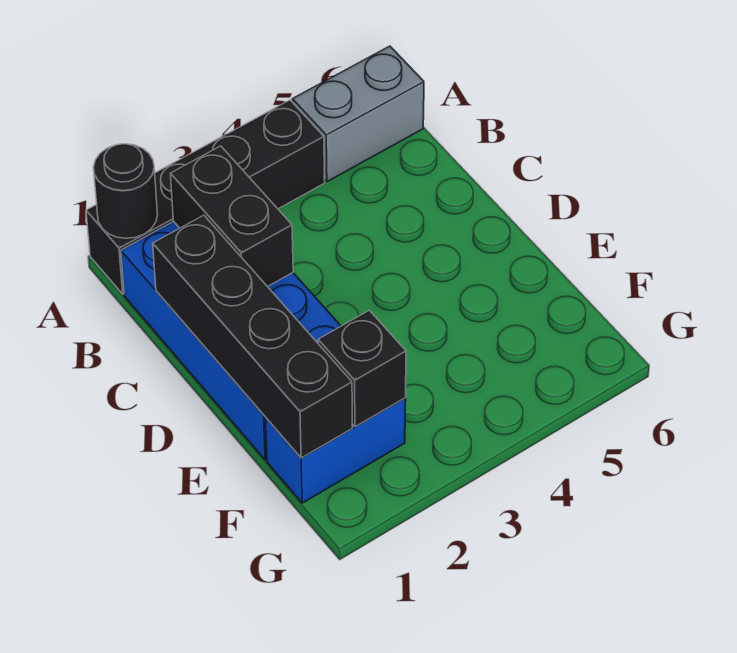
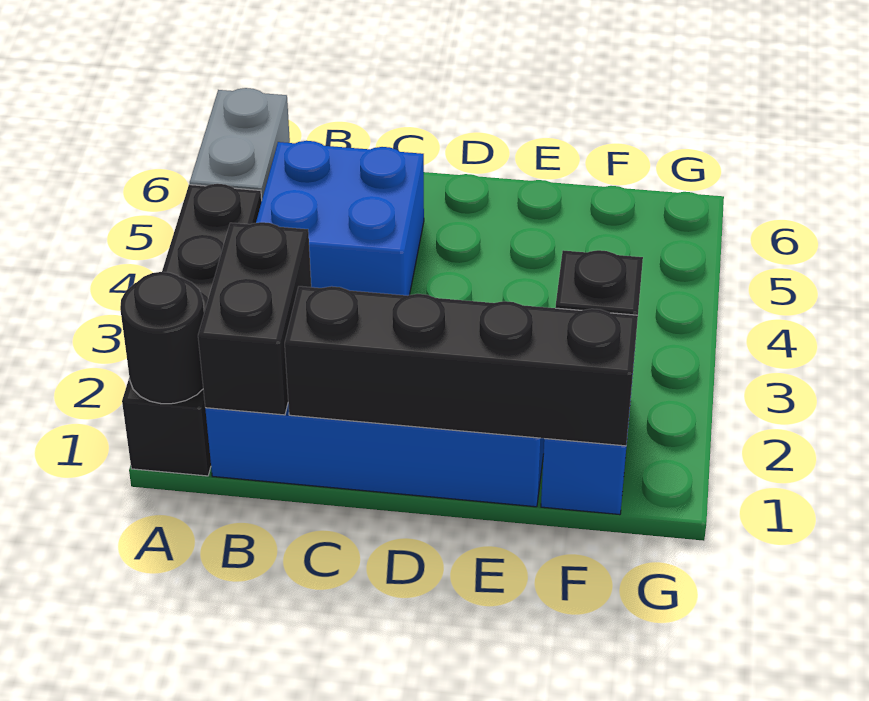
black 1x2 brick [170,146,293,287] -> black 1x2 brick turned to [198,222,311,415]
none -> blue 2x2 brick [256,141,424,296]

